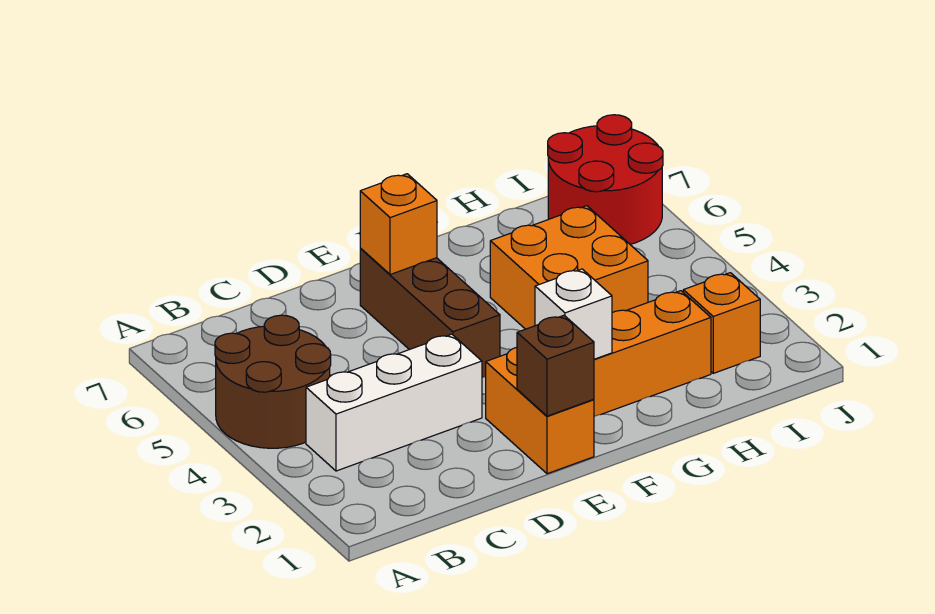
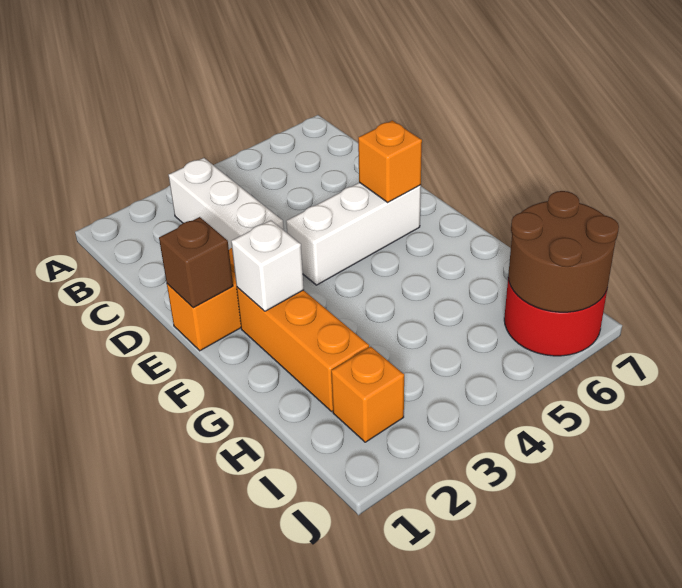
brown 2x2 round brick [215,315,331,448] -> brown 2x2 round brick moved to [508,191,619,312]
brown 1x3 brick [360,249,500,378] -> white 1x3 brick [286,182,421,285]
orange 2x2 brick [490,206,648,329] -> none

